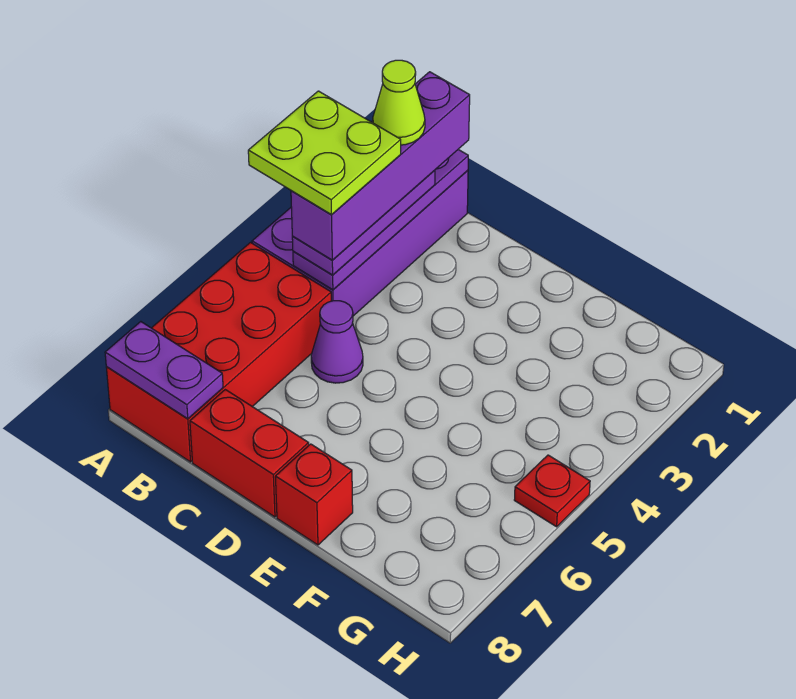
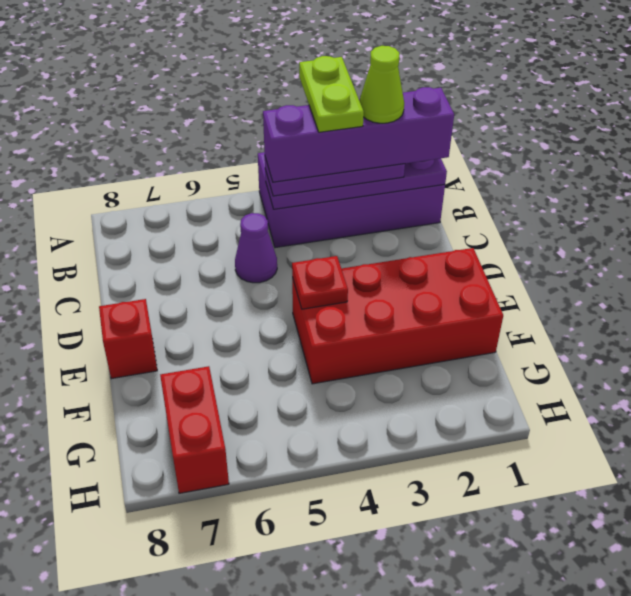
lime 2x2 plate [248,91,401,215] -> lime 1x2 plate [299,56,364,132]
red 2x4 brick [106,243,331,462] -> red 2x4 brick moved to [292,248,503,384]
purple 1x2 plate [105,322,223,419] -> none
red 1x2 brick [190,390,309,517] -> red 1x2 brick moved to [160,366,229,493]
red 1x1 plate [514,455,590,527] -> red 1x1 plate moved to [292,256,348,309]

